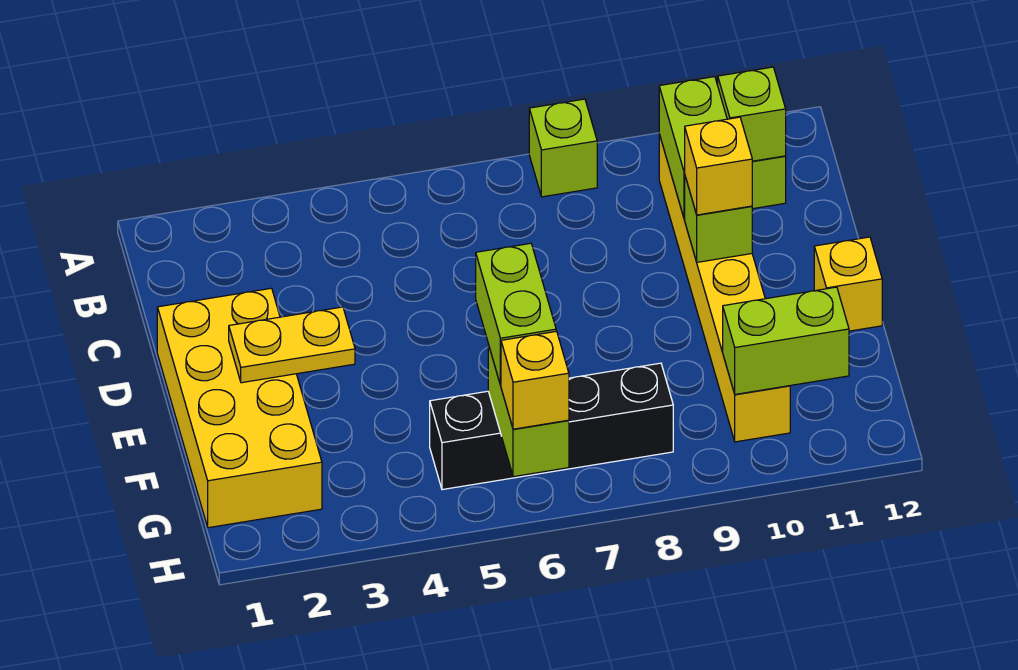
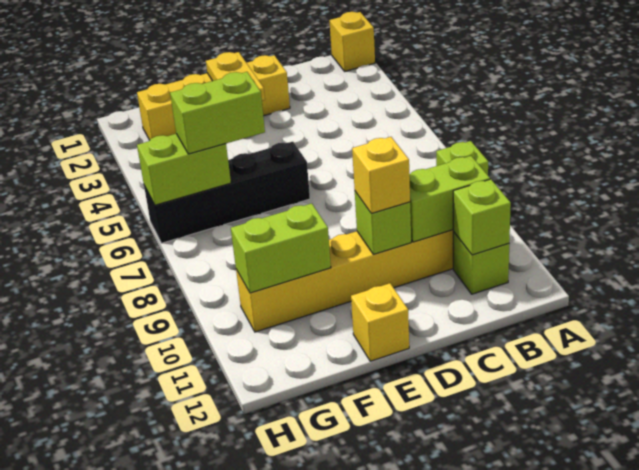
yellow 2x4 brick [157,288,322,528] -> yellow 1x4 brick [137,55,290,140]
black 1x4 brick [430,363,673,490] -> black 1x4 brick turned to [144,142,310,243]
lime 1x2 brick [723,287,849,394] -> lime 1x2 brick turned to [231,203,331,293]
yellow 1x1 brick [501,331,569,429] -> yellow 1x1 brick moved to [329,12,375,72]

